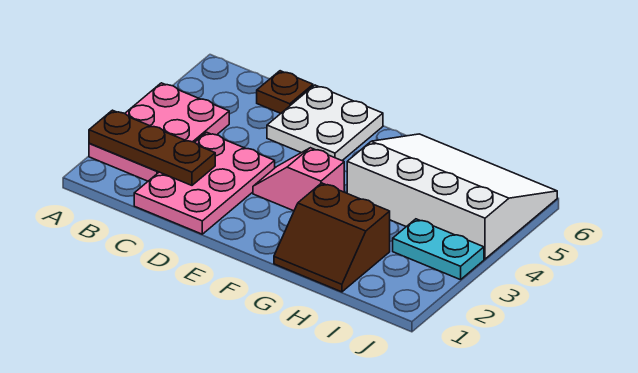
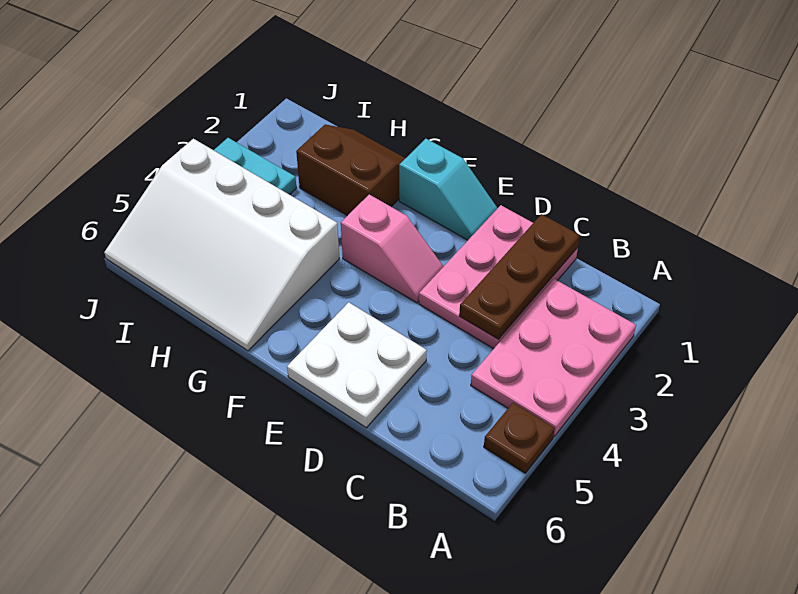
brown 1x3 plate [89,110,215,185] -> brown 1x3 plate turned to [459,214,580,339]
brown 1x1 plate [257,71,313,114] -> brown 1x1 plate moved to [484,403,555,473]
none -> cyan 1x2 slope [399,139,497,240]

